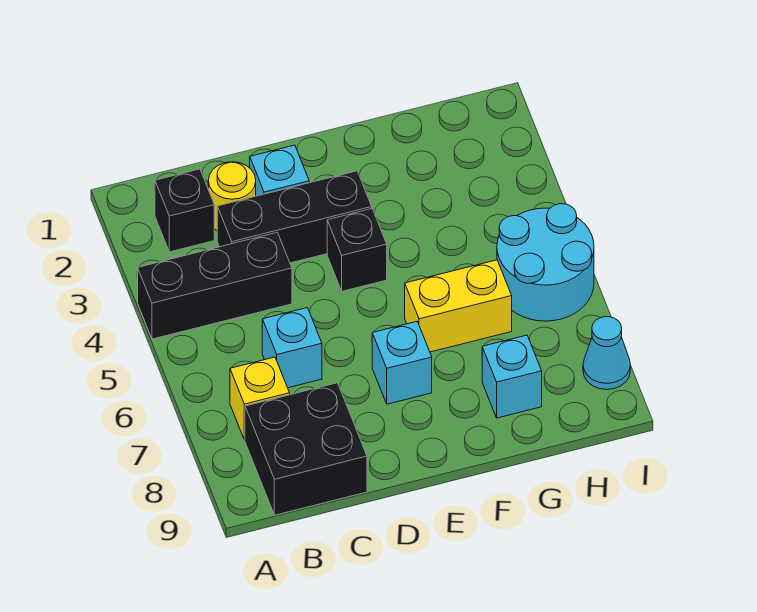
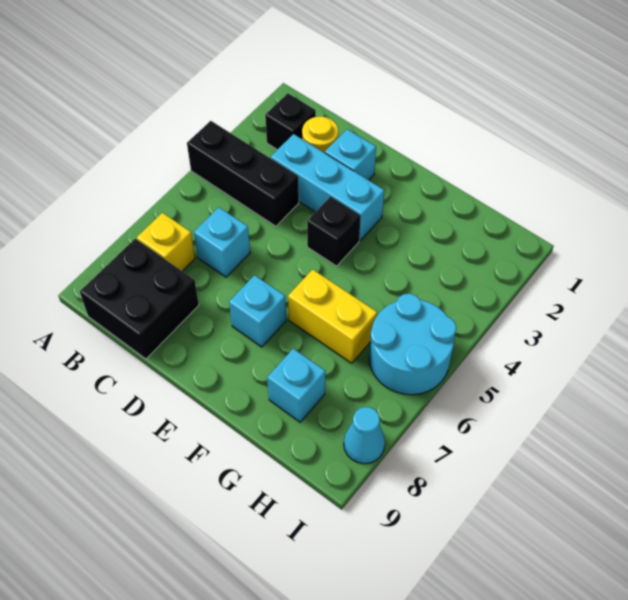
black 1x3 brick [217,171,372,263] -> cyan 1x3 brick [271,134,384,241]

